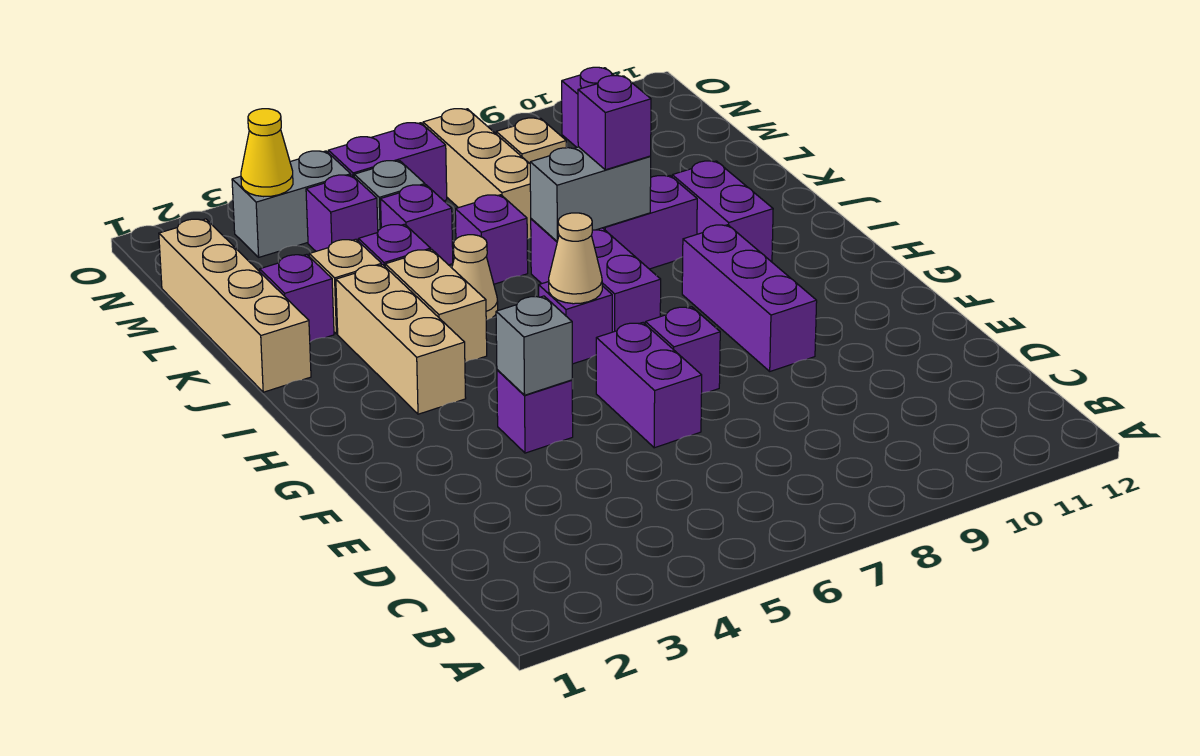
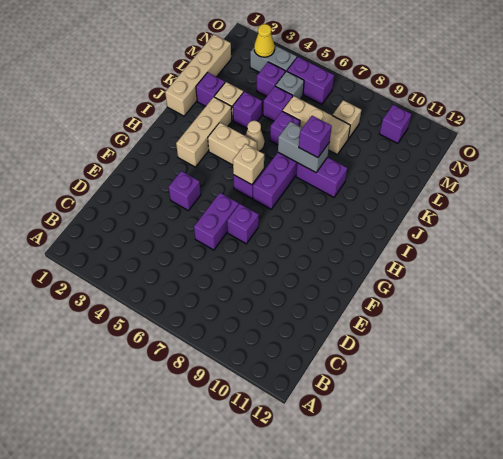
grey 1x1 brick [496,296,572,395] -> none
purple 1x3 brick [682,225,817,371] -> none
tan 1x1 cone [549,213,602,304] -> tan 1x1 brick [233,144,264,185]
tan 1x2 brick [385,249,487,362] -> tan 1x2 brick turned to [208,123,257,165]
purple 1x2 brick [672,161,773,262] -> none
tan 1x3 brick [423,109,531,239] -> tan 1x3 brick turned to [282,96,350,154]

